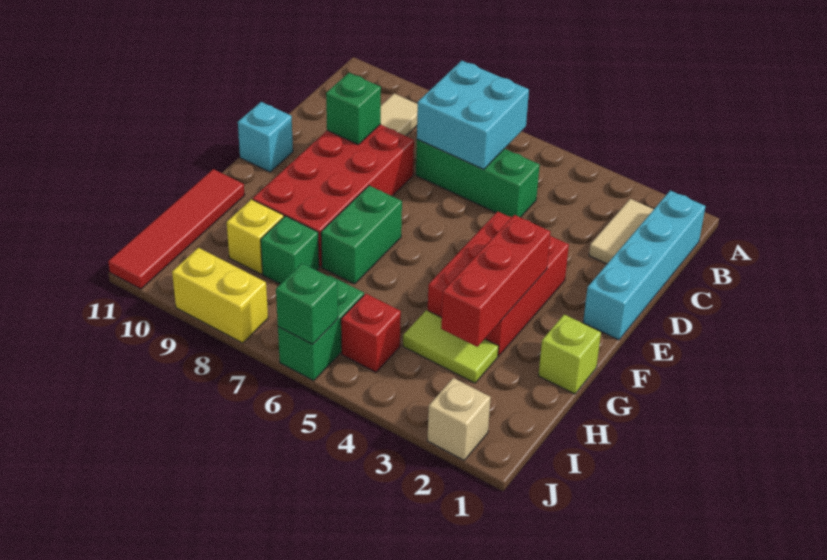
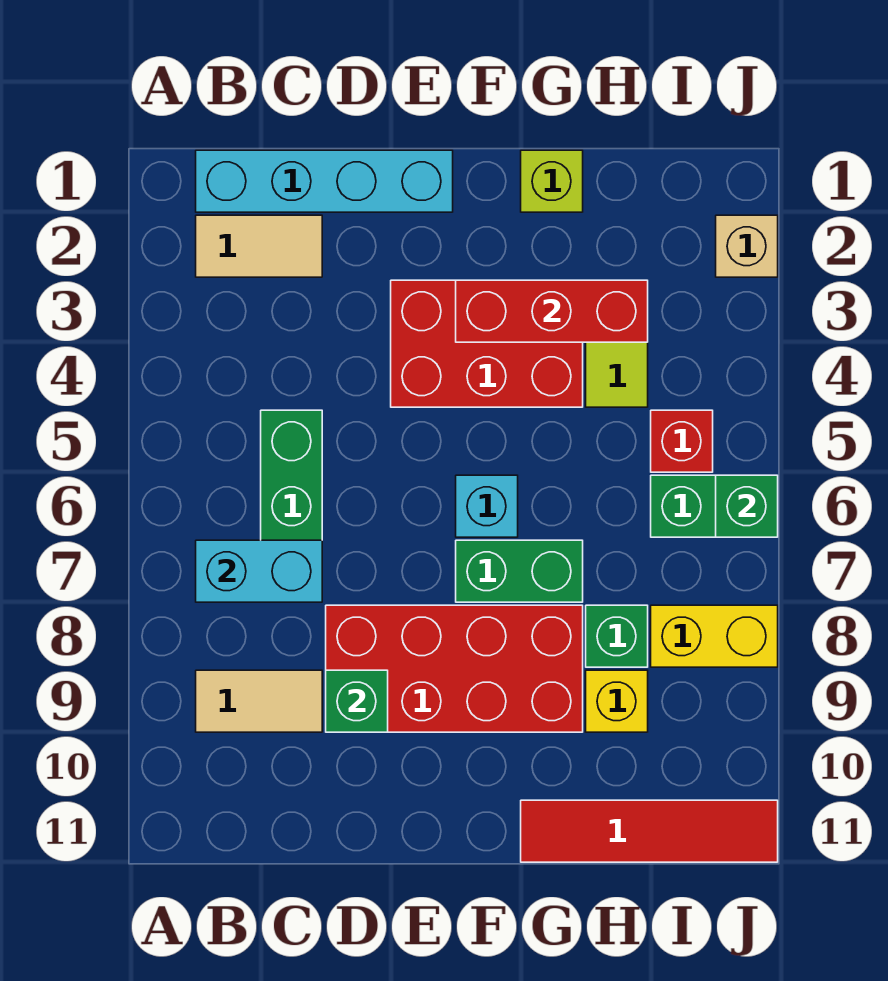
cyan 2x2 brick [417,60,529,170] -> cyan 1x2 brick [196,540,322,602]
cyan 1x1 brick [238,102,293,172] -> cyan 1x1 brick moved to [456,475,518,537]
yellow 1x2 brick [172,248,268,343] -> yellow 1x2 brick turned to [651,605,778,667]

